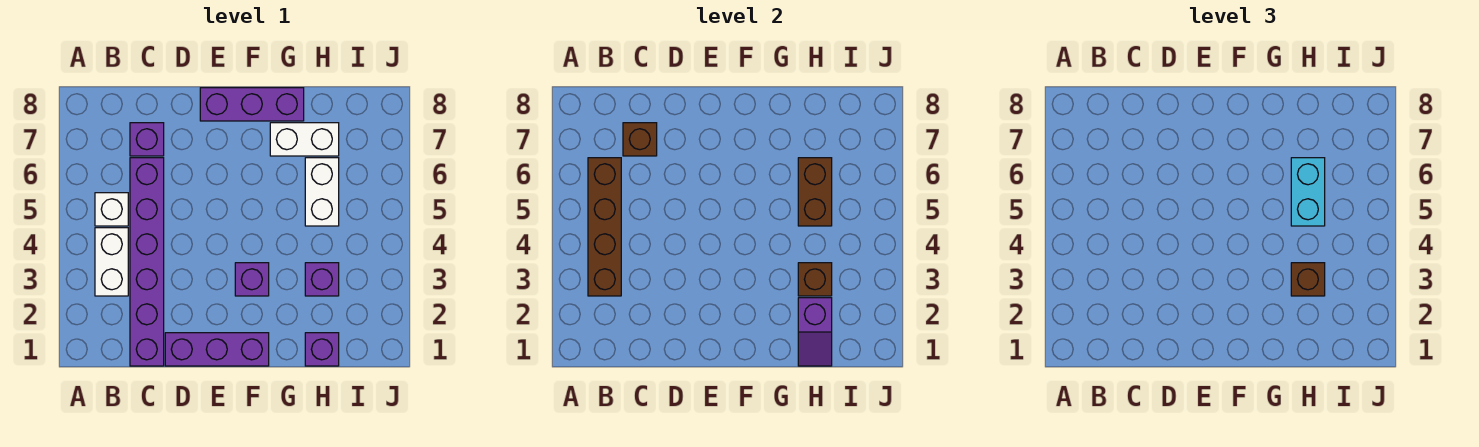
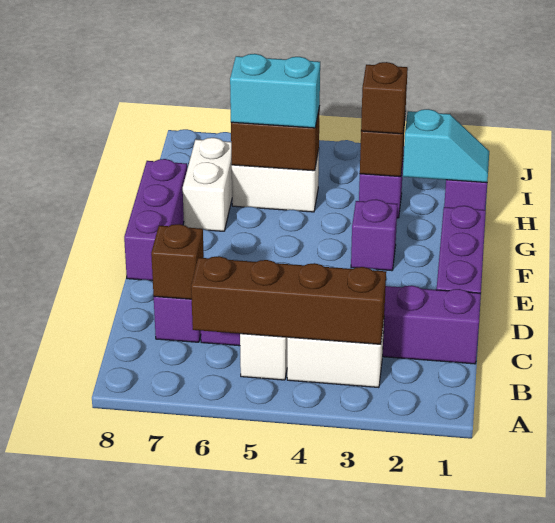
purple 1x2 slope [798,298,832,366] -> cyan 1x2 slope [403,109,489,183]

